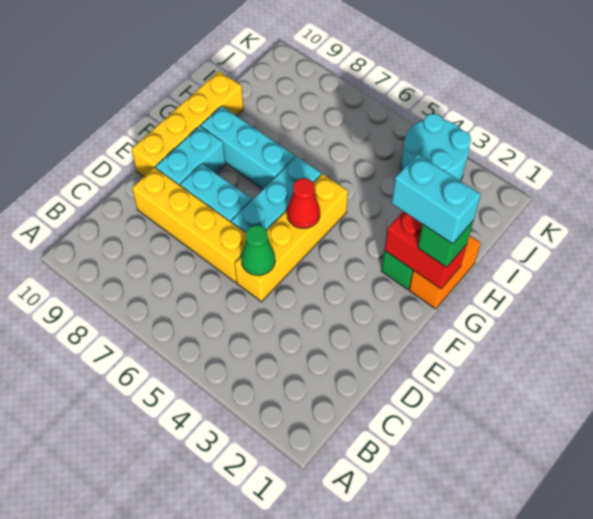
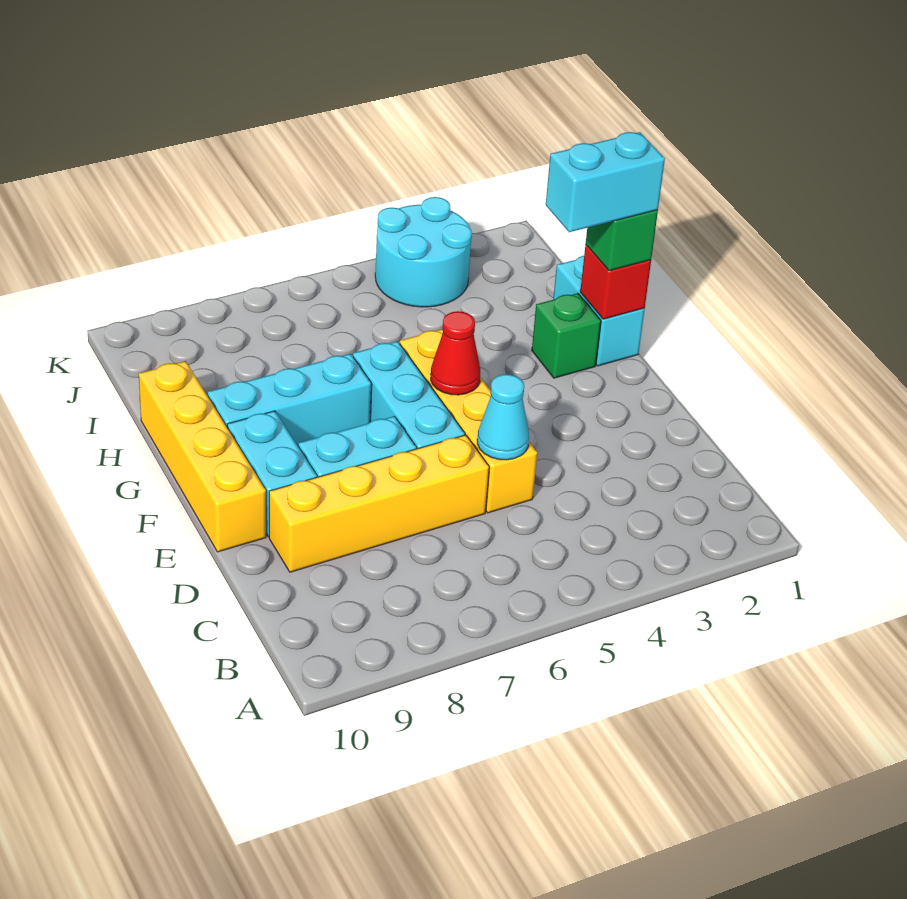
green 1x1 cone [241,225,275,275] -> cyan 1x1 cone [477,374,529,460]
orange 1x2 brick [409,235,481,309] -> cyan 1x2 brick [553,256,645,366]
red 1x2 brick [385,211,467,289] -> red 1x1 brick [580,245,651,319]

